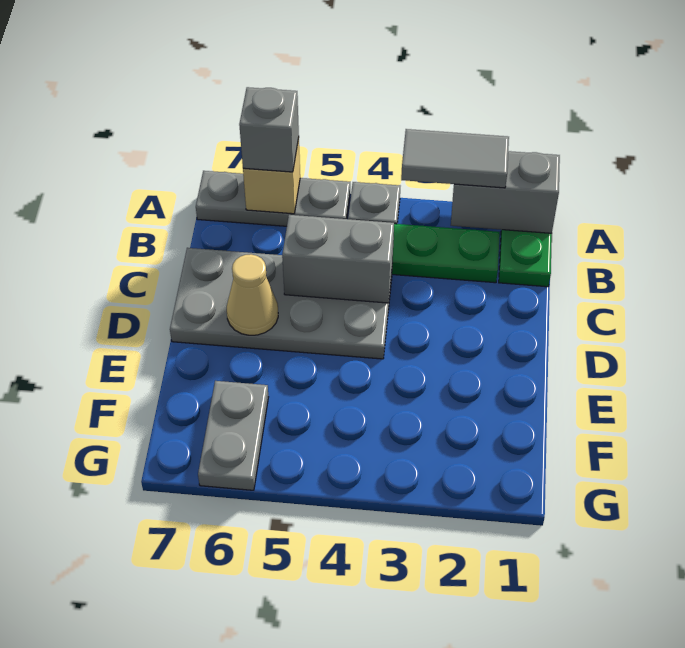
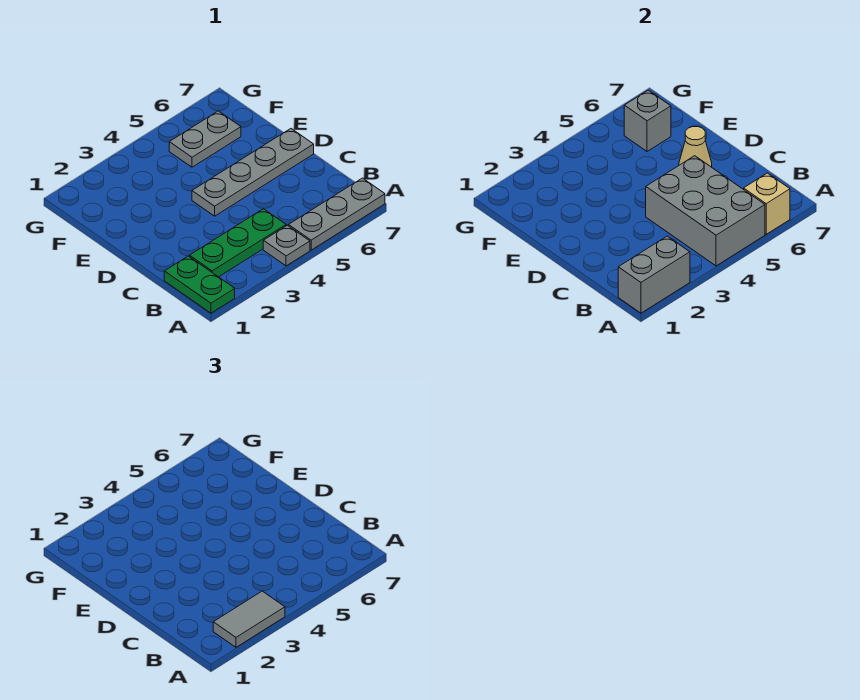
grey 1x1 brick [239,87,299,172] -> grey 1x1 brick moved to [624,90,671,151]
grey 2x4 plate [170,248,392,359] -> grey 1x4 plate [192,129,314,216]
grey 1x2 brick [282,215,394,303] -> grey 2x3 brick [646,156,765,266]
grey 1x2 plate [198,381,268,490] -> grey 1x2 plate turned to [169,111,241,167]

